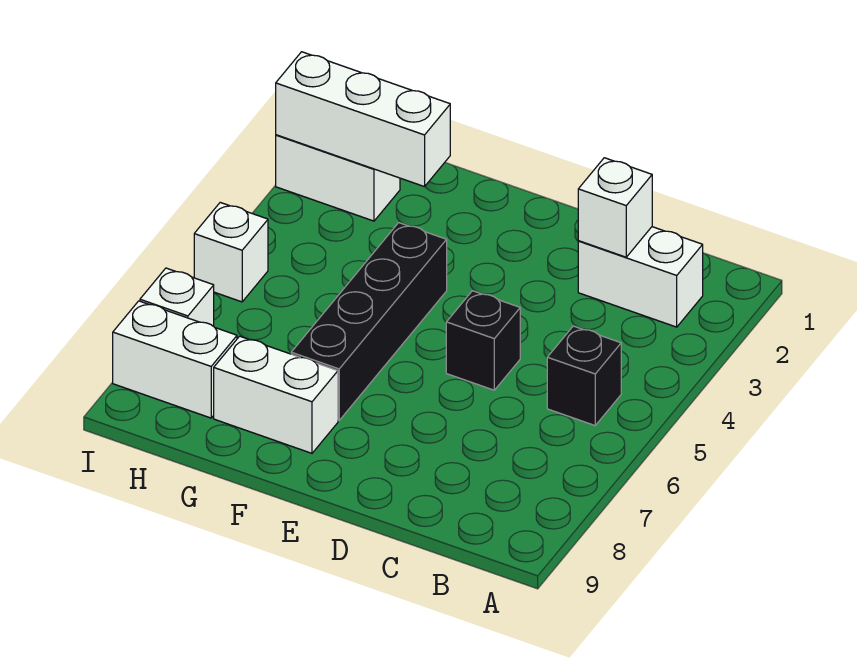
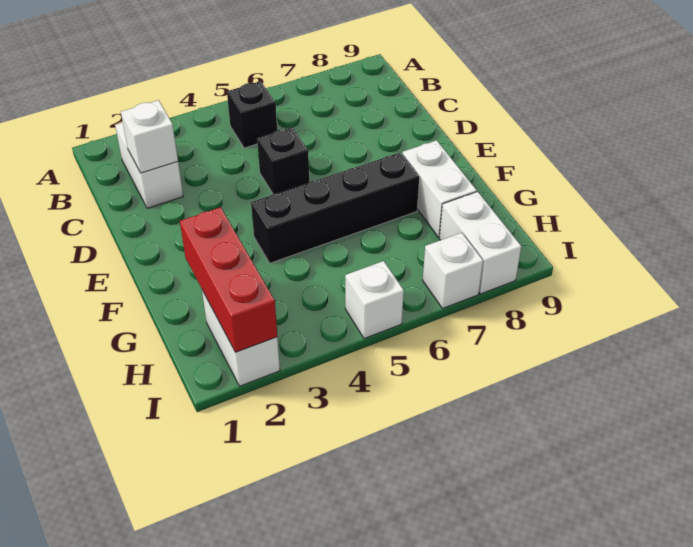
white 1x3 brick [276,52,450,187] -> red 1x3 brick [180,207,277,352]

